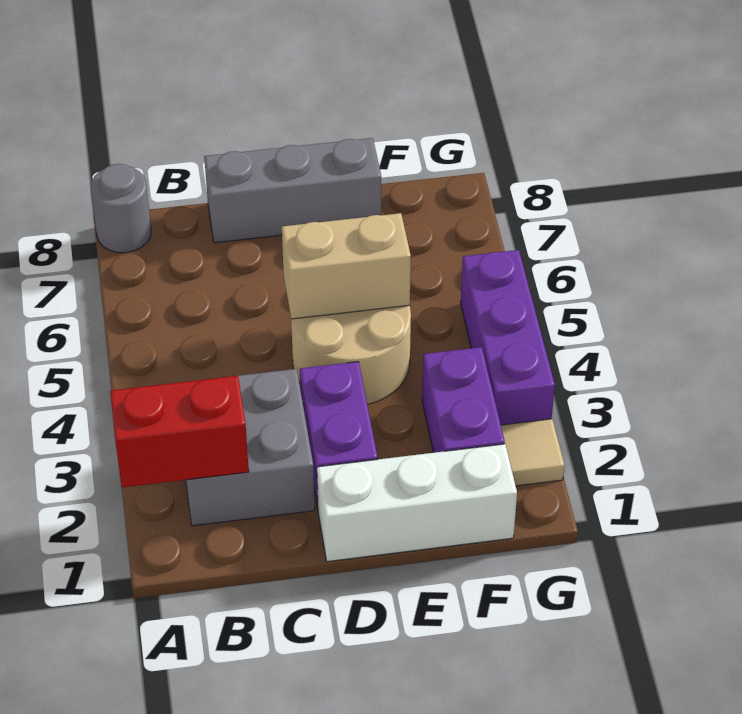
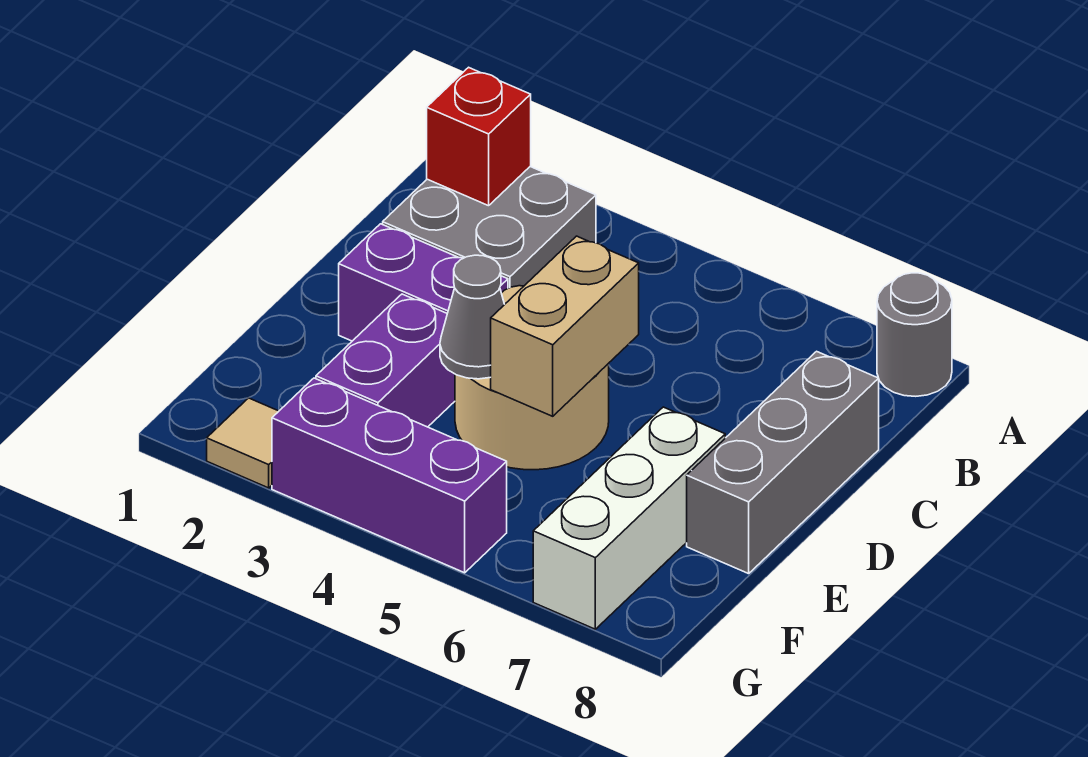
red 1x2 brick [110,376,249,487] -> red 1x1 brick [427,67,531,206]
white 1x3 brick [317,444,517,562] -> white 1x3 brick moved to [533,407,725,629]
none -> grey 1x1 cone [440,255,505,379]
purple 1x2 brick [422,347,505,453] -> purple 1x2 brick turned to [316,294,455,427]

